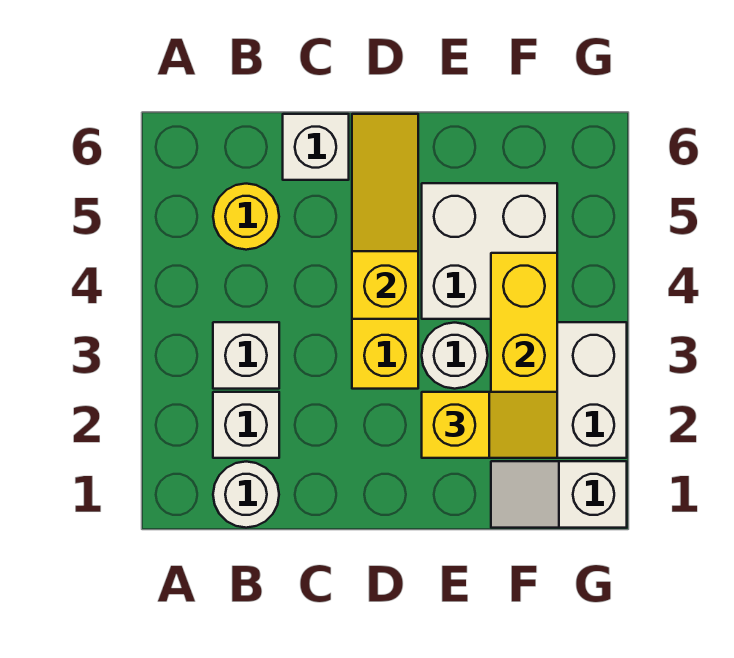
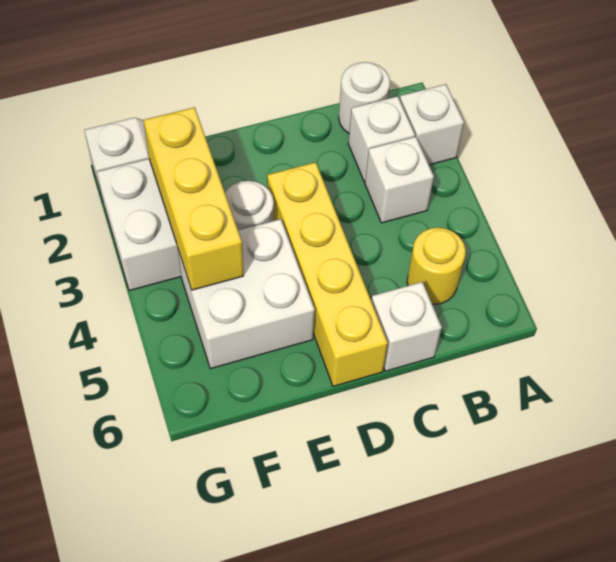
none -> white 1x1 brick [400,84,464,165]
yellow 1x3 slope [352,114,418,319] -> none
yellow 1x2 slope [422,392,557,458] -> none

